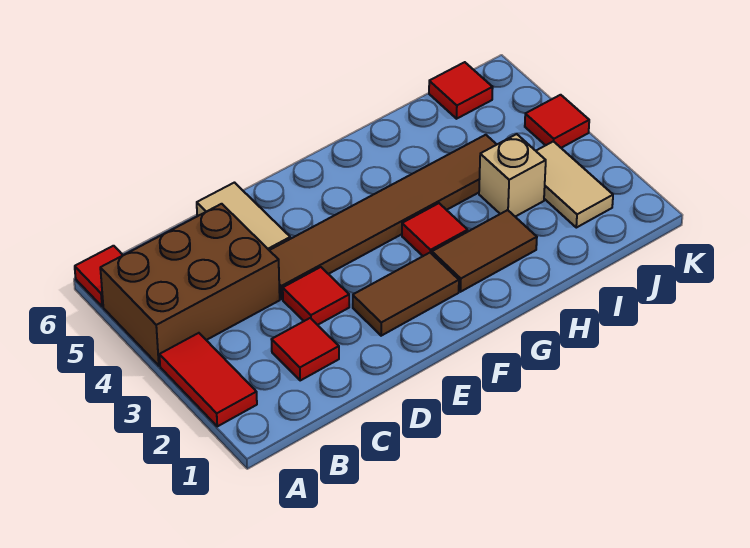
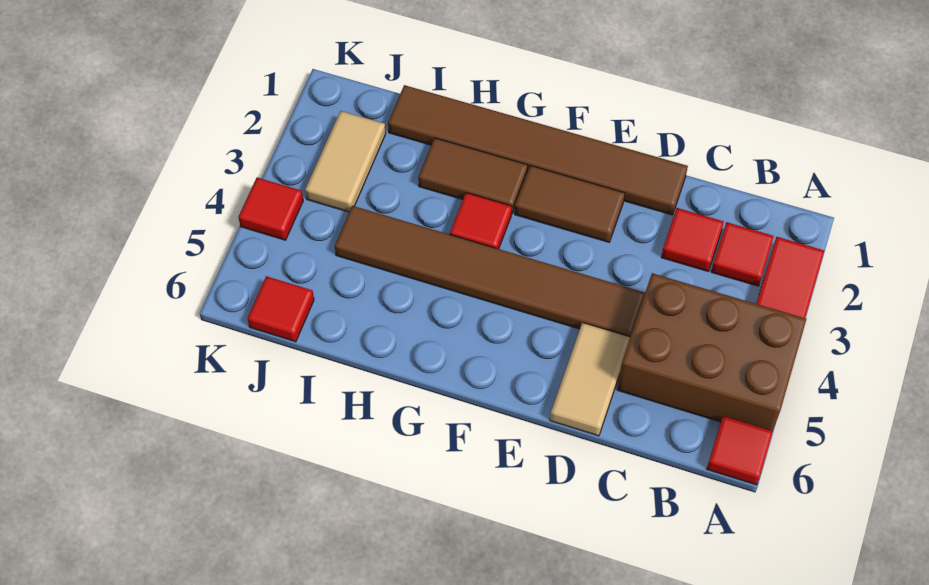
none -> brown 1x6 tile [388,85,688,215]
red 1x1 tile [283,267,349,325] -> red 1x1 tile moved to [711,222,774,286]
tan 1x1 brick [479,134,546,217] -> none

